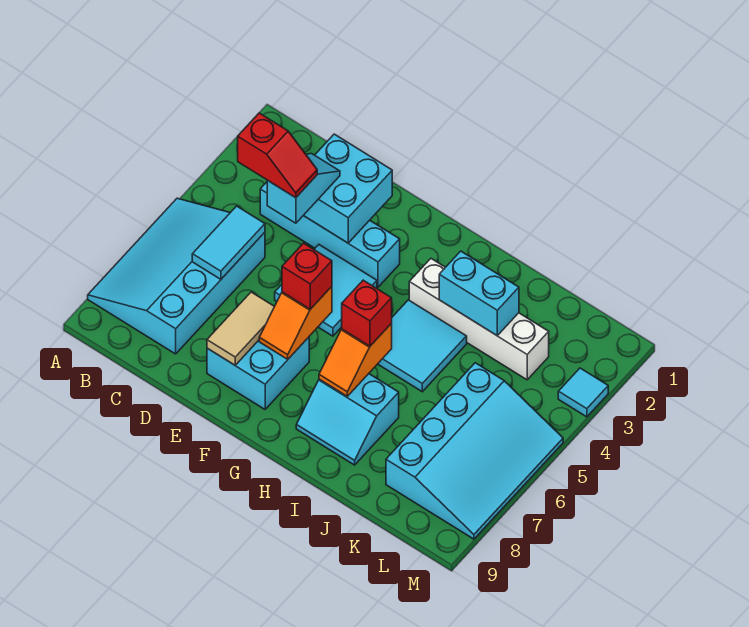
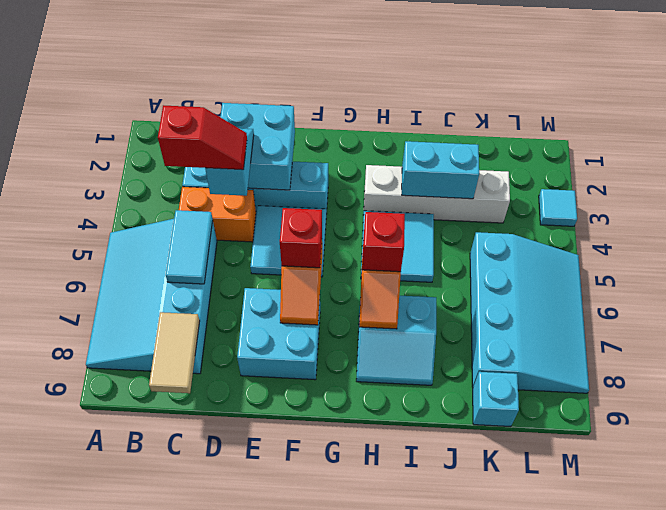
none -> orange 1x2 brick [179,187,256,242]
tan 1x2 tile [207,292,274,365] -> tan 1x2 tile moved to [149,312,200,393]
none -> cyan 1x1 brick [473,372,519,427]

